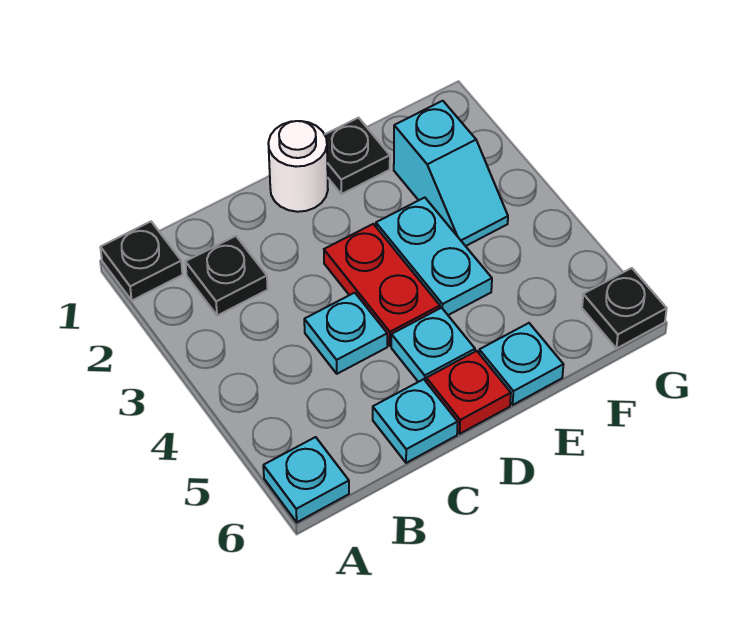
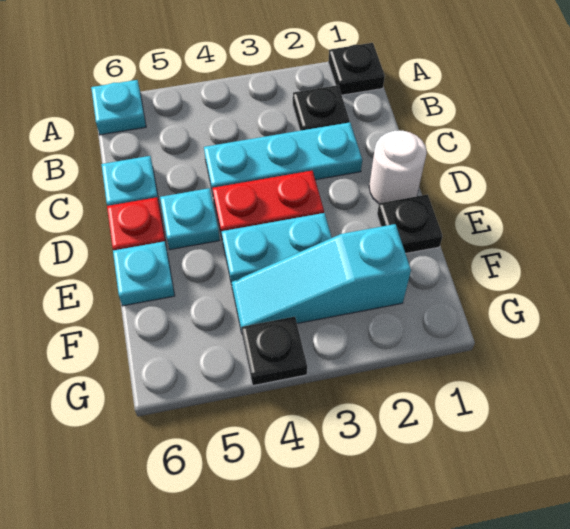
cyan 1x1 plate [304,293,387,374] -> cyan 1x3 plate [204,122,362,193]
cyan 1x2 slope [394,101,508,246] -> cyan 1x3 slope [232,224,411,332]
black 1x1 plate [582,268,667,349] -> black 1x1 plate moved to [241,317,307,386]

